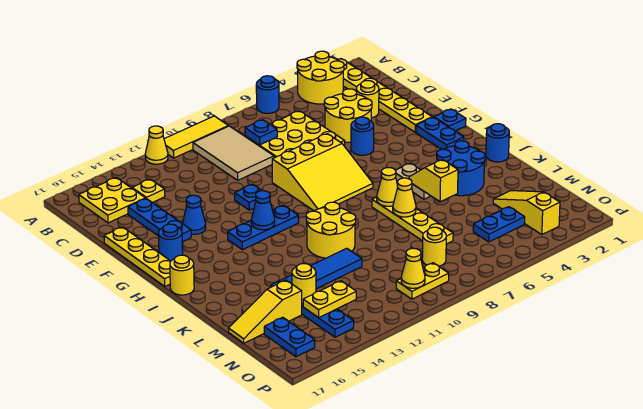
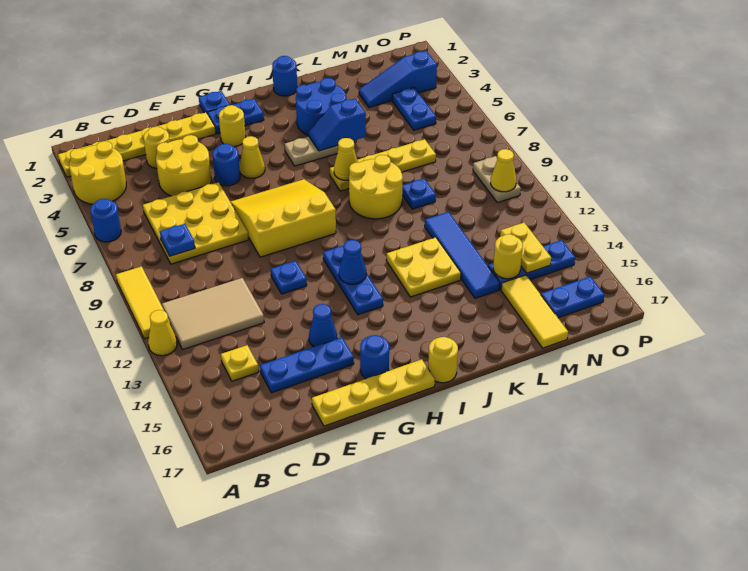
tan 2x3 tile [193,126,274,180] -> tan 2x3 tile moved to [162,278,264,350]
yellow 2x2 plate [79,178,146,223] -> yellow 2x2 plate moved to [386,237,461,297]
yellow 3x3 slope [272,134,373,211] -> yellow 3x3 slope turned to [231,179,336,257]
yellow 1x2 slope [409,159,458,202] -> blue 1x2 slope [309,98,366,151]
yellow 2x2 round brick [306,202,356,258] -> yellow 2x2 round brick moved to [349,155,403,219]
yellow 1x1 cone [393,178,416,217] -> yellow 1x1 cone moved to [240,136,265,178]
none -> blue 1x1 plate [402,179,436,209]
yellow 1x3 slope [493,191,560,235] -> blue 1x3 slope [359,51,437,107]
yellow 1x3 slope [228,280,302,343] -> yellow 1x3 tile [501,275,568,348]
yellow 1x1 round brick [422,227,446,266] -> yellow 1x1 round brick moved to [219,105,246,147]
yellow 1x2 plate [396,263,449,299] -> tan 1x2 plate [473,156,521,203]

